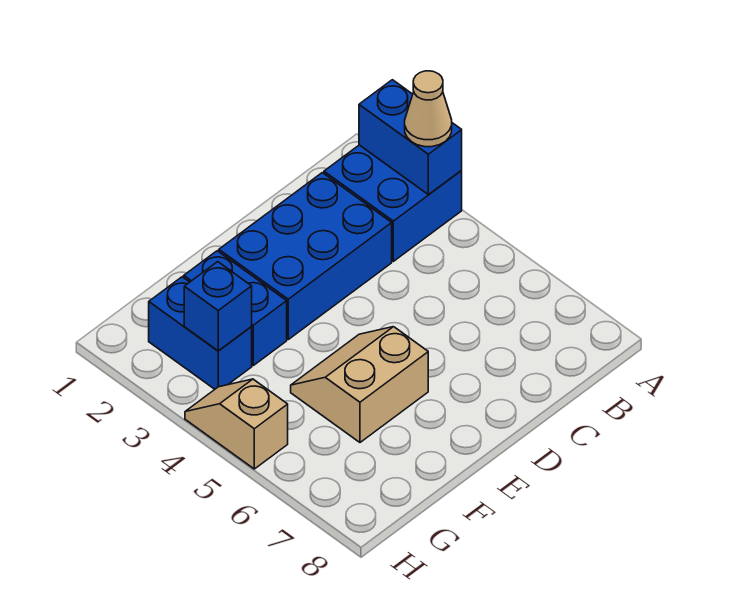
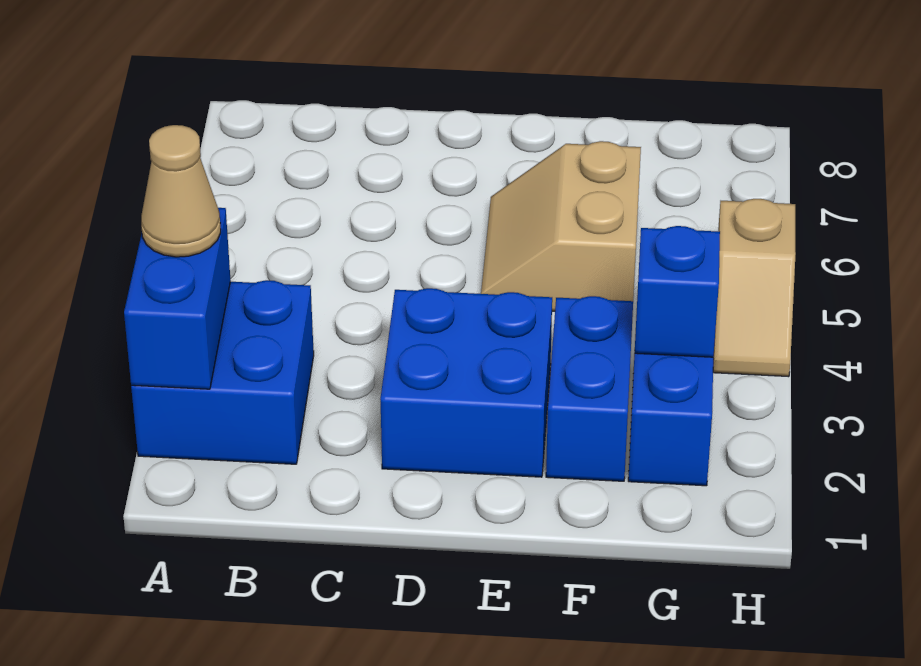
blue 2x3 brick [219,173,392,339] -> blue 2x2 brick [380,288,552,477]
tan 2x2 slope [291,327,428,442] -> tan 2x2 slope turned to [481,141,641,311]

